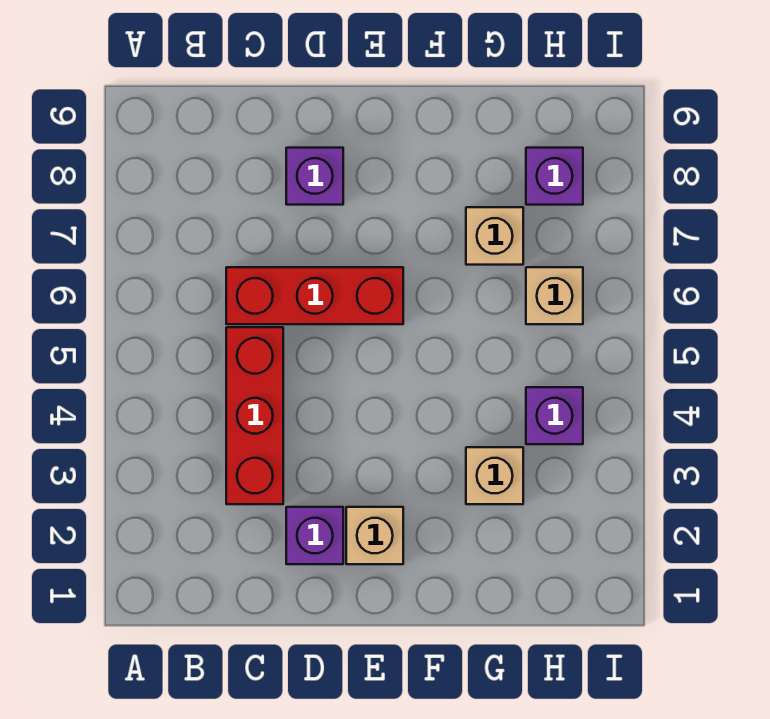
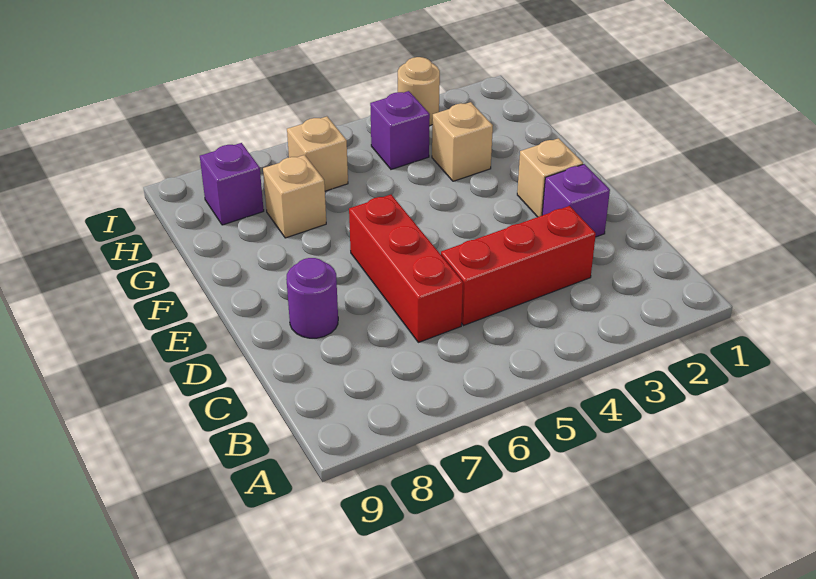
purple 1x1 brick [286,148,343,205] -> purple 1x1 round brick [286,258,338,338]
none -> tan 1x1 round brick [398,57,440,126]

